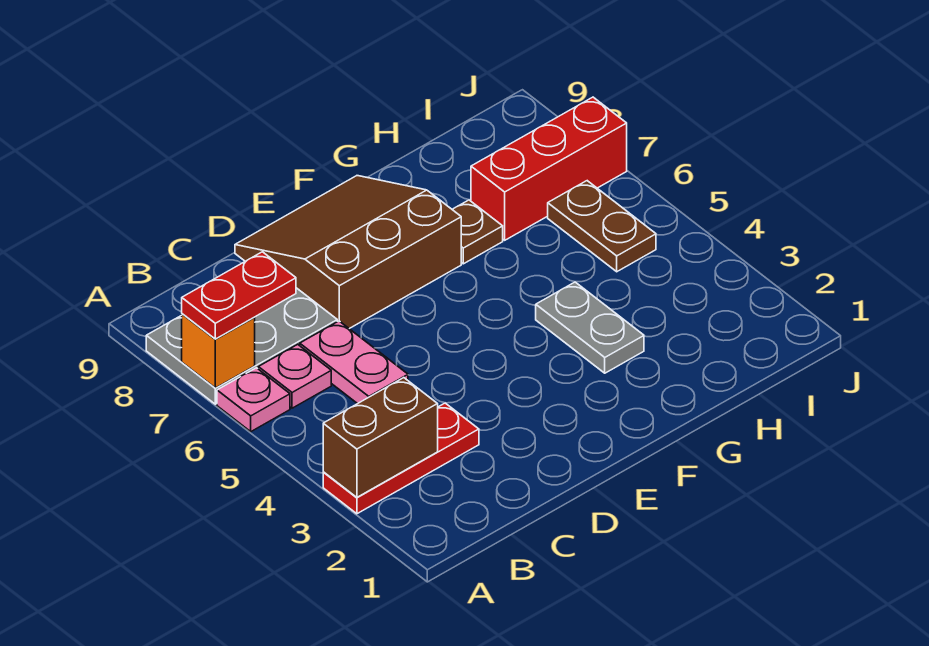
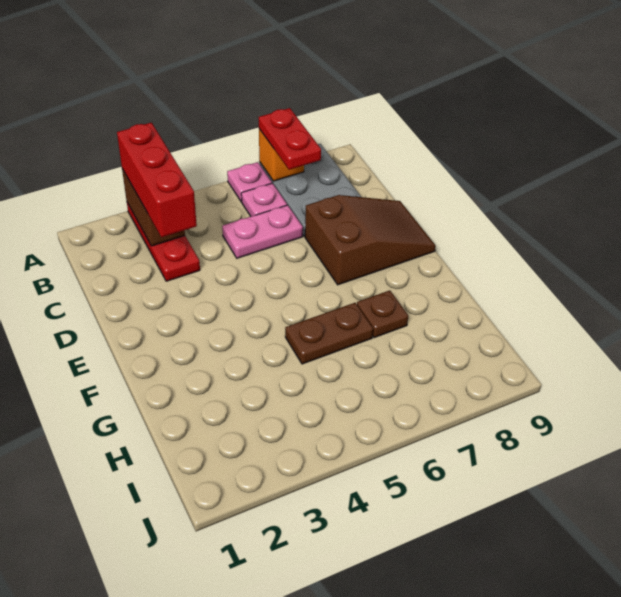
brown 3x3 slope [235,176,461,329] -> brown 2x3 slope [305,195,436,285]
grey 1x2 plate [536,282,644,373] -> none
red 1x3 brick [471,97,627,240] -> red 1x3 brick moved to [117,123,197,237]
brown 1x2 plate [548,181,656,272] -> brown 1x2 plate moved to [285,303,373,364]

